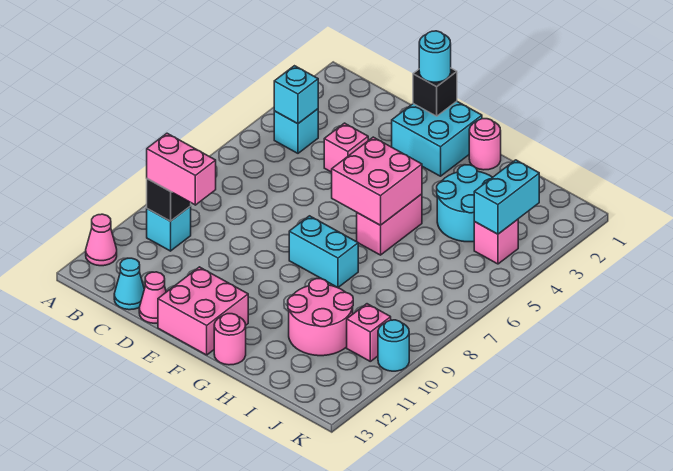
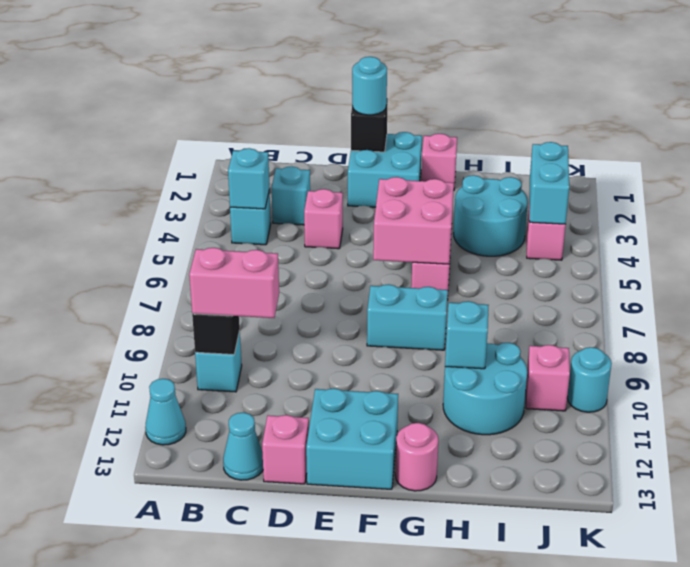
pink 1x1 cone [86,214,117,266] -> cyan 1x1 cone [145,379,186,445]
none -> cyan 1x1 brick [272,166,310,225]
pink 1x1 cone [139,272,166,323] -> pink 1x1 brick [262,415,309,484]
pink 2x2 brick [158,267,248,355] -> cyan 2x2 brick [306,388,398,489]
pink 1x1 round brick [469,119,501,170] -> pink 1x1 brick [421,134,457,188]
pink 2x2 round brick [288,279,353,356] -> cyan 2x2 round brick [443,343,527,435]
none -> cyan 1x1 brick [445,301,489,369]

